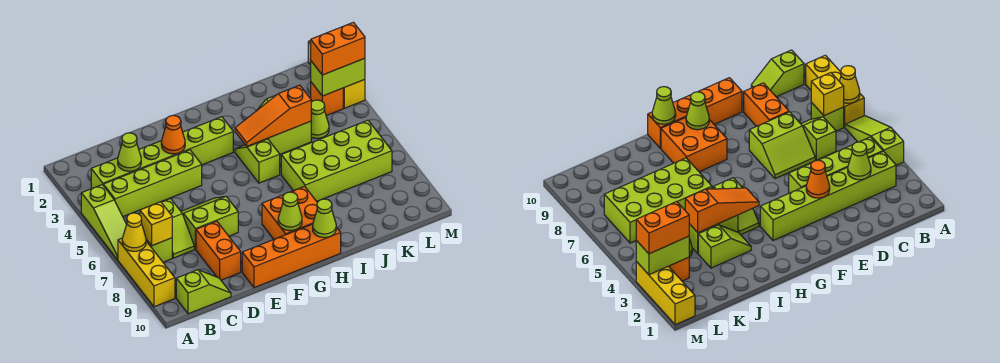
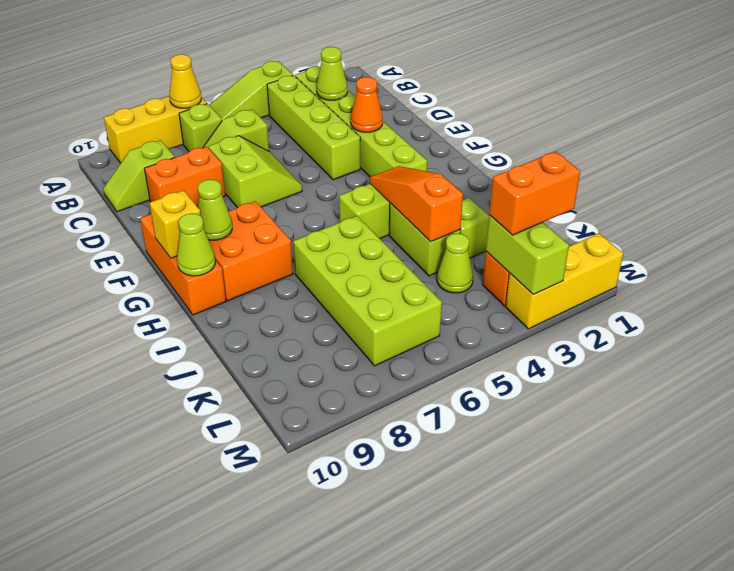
yellow 1x1 brick [140,202,172,246] -> yellow 1x1 brick moved to [150,190,201,258]
lime 1x2 slope [176,270,231,314] -> lime 1x2 slope turned to [103,140,175,212]
orange 1x4 brick [242,224,341,288] -> orange 1x3 brick [140,214,226,315]
orange 1x2 brick [311,22,365,75] -> orange 1x2 brick turned to [489,152,580,235]

